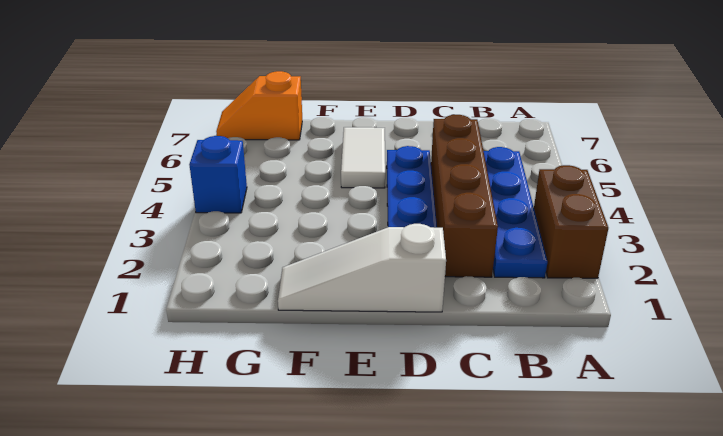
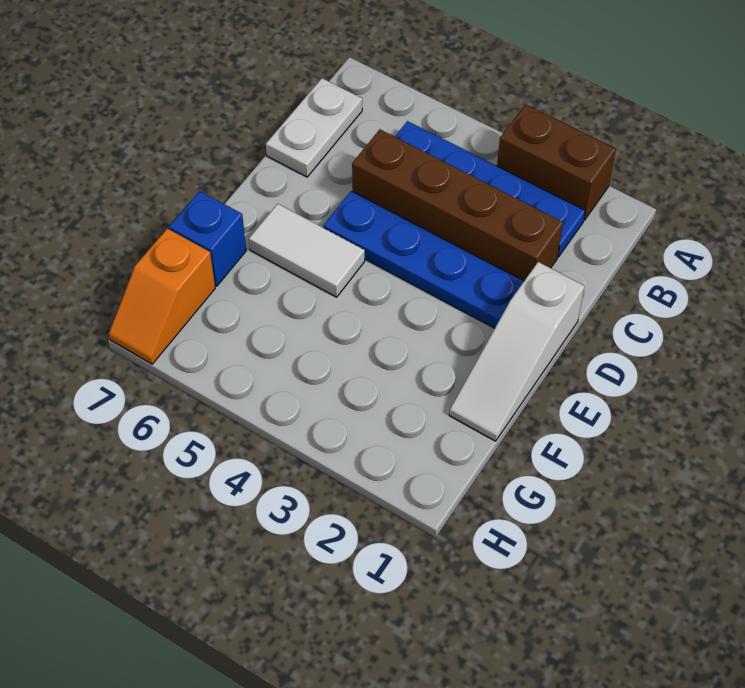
none -> white 1x2 plate [266,78,362,177]
blue 1x1 brick [189,136,247,213] -> blue 1x1 brick moved to [169,191,246,286]

